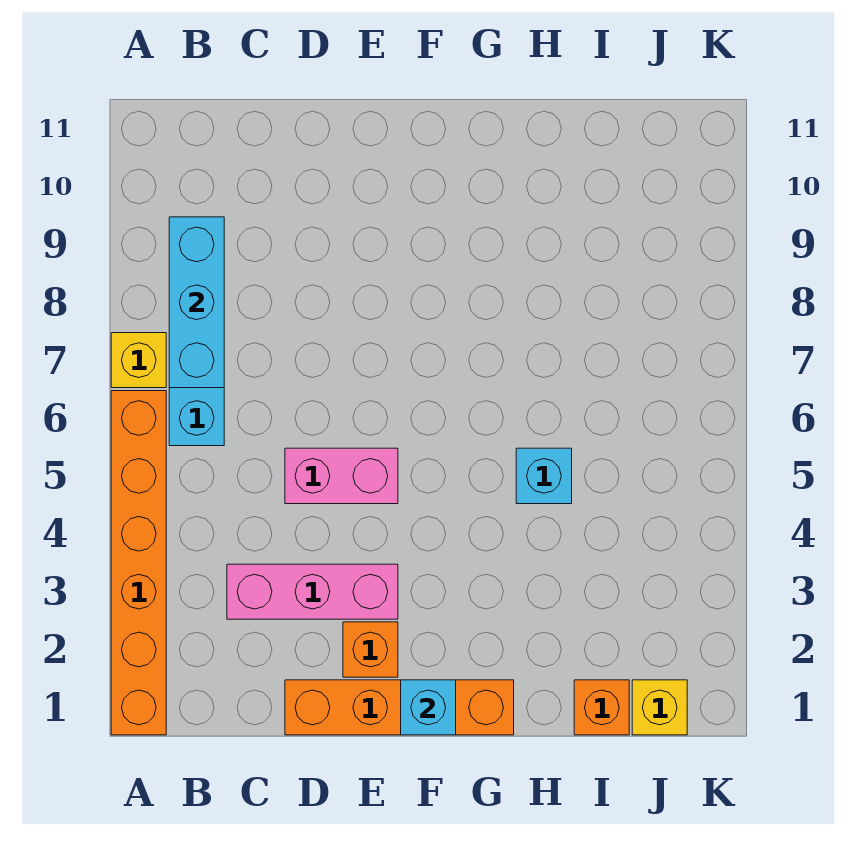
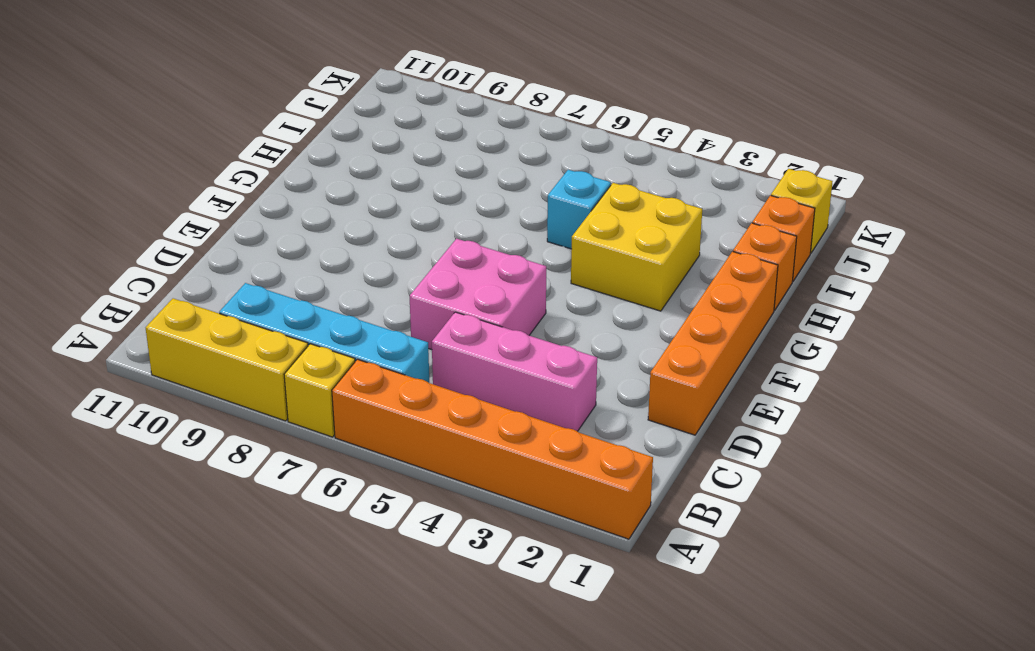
none -> yellow 1x3 brick [146,298,308,421]
cyan 1x3 brick [169,217,224,388] -> none
pink 1x3 brick [227,564,398,619] -> pink 1x3 brick turned to [432,312,597,431]
pink 1x2 brick [285,448,398,504] -> pink 2x2 brick [410,239,546,350]
orange 1x1 brick [343,622,398,677] -> orange 1x1 brick moved to [733,223,797,310]
cyan 1x1 brick [401,680,456,735] -> none
none -> yellow 2x2 brick [571,183,702,311]

